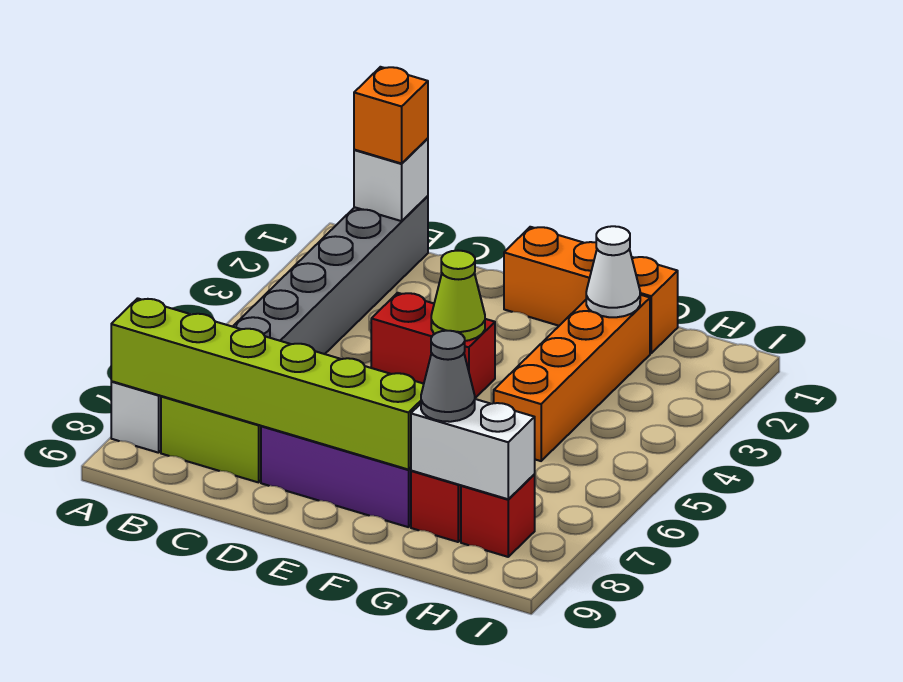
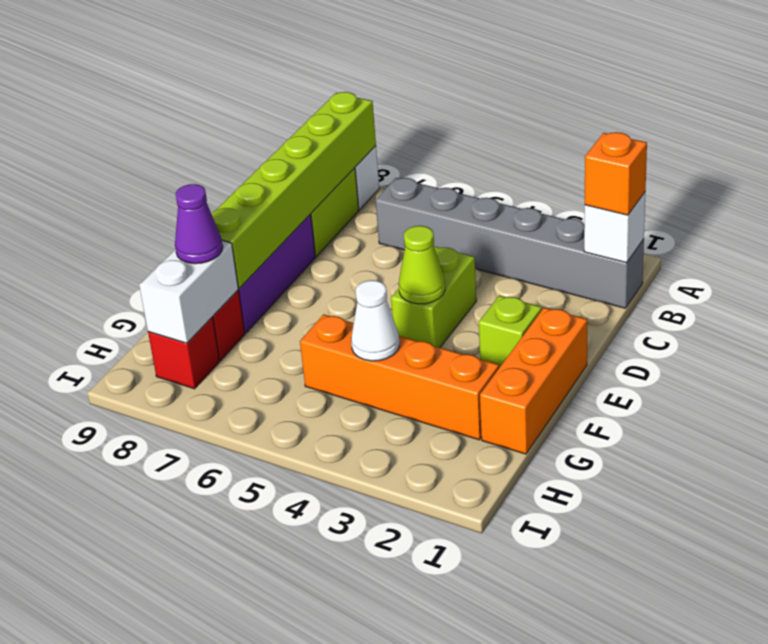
red 1x2 brick [371,293,495,398] -> lime 1x2 brick [391,246,476,348]
none -> lime 1x1 brick [479,295,542,368]
white 1x1 cone [586,226,640,317] -> white 1x1 cone moved to [351,280,399,361]
grey 1x1 cone [421,331,475,422] -> purple 1x1 cone [175,184,223,264]

